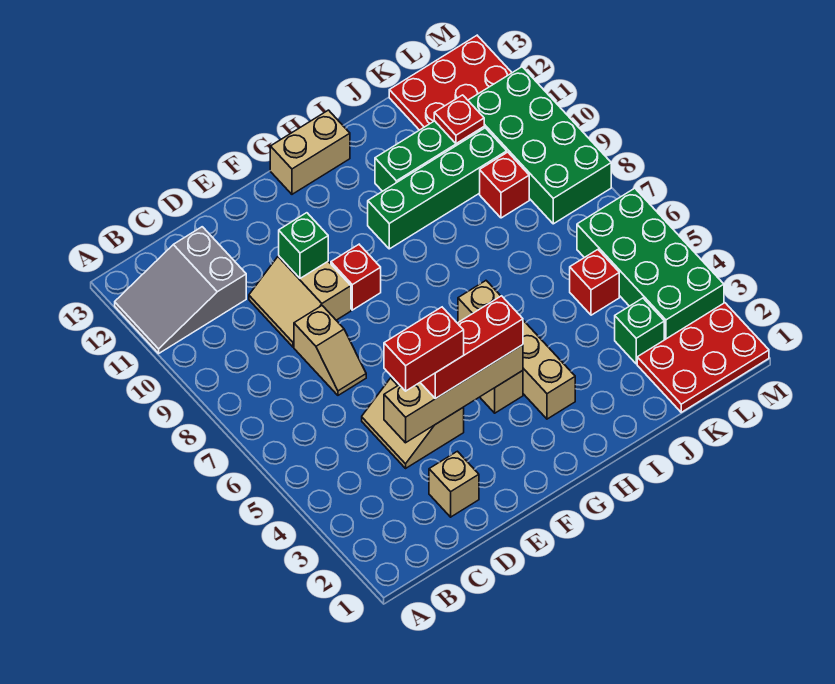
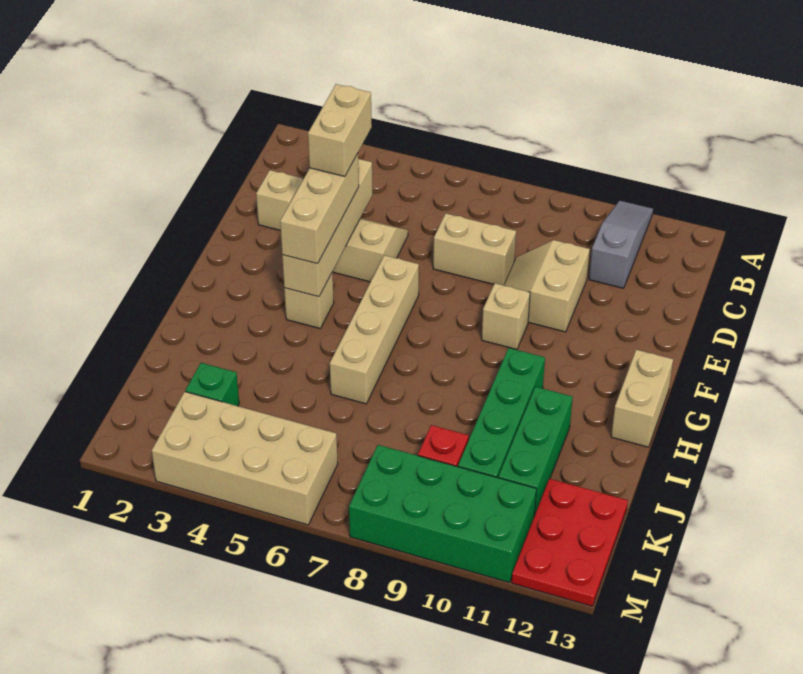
grey 2x3 slope [115,227,246,353] -> grey 1x3 slope [589,201,653,288]
red 1x2 brick [384,307,464,391] -> tan 1x2 brick [308,84,372,177]
tan 1x2 slope [294,306,366,395] -> tan 1x2 brick [433,214,516,285]
tan 2x2 slope [249,256,351,347] -> tan 2x2 slope turned to [504,240,590,332]
red 1x3 brick [420,296,523,399] -> tan 1x3 brick [280,153,359,264]
green 1x1 brick [279,213,328,278] -> none
red 1x1 brick [331,244,381,310] -> tan 1x1 brick [482,283,530,349]
tan 1x4 brick [458,281,575,419] -> tan 1x4 brick turned to [330,255,419,404]
red 2x3 plate [637,303,769,412] -> none
red 1x1 brick [570,250,619,315] -> none
red 1x1 plate [434,95,484,144] -> none
green 2x4 brick [577,188,724,340] -> tan 2x4 brick [152,392,338,525]

